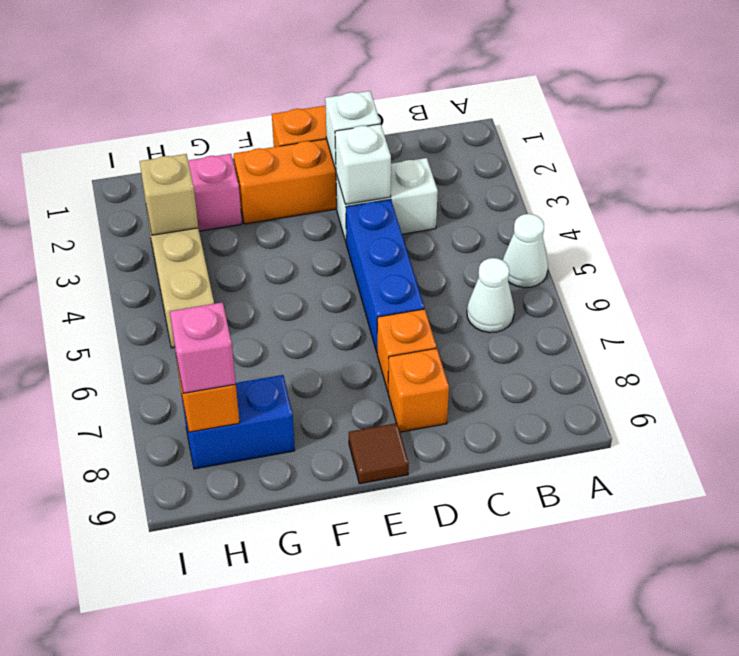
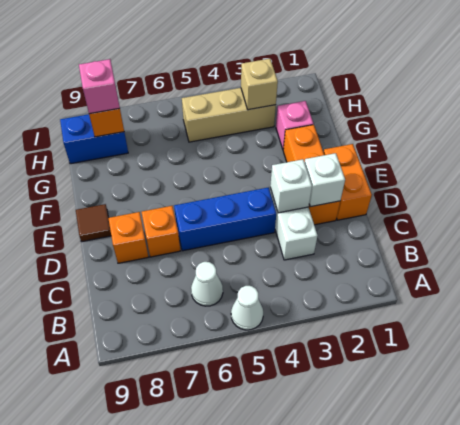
blue 1x2 brick [182,375,295,469] -> blue 1x2 brick turned to [60,114,128,164]

